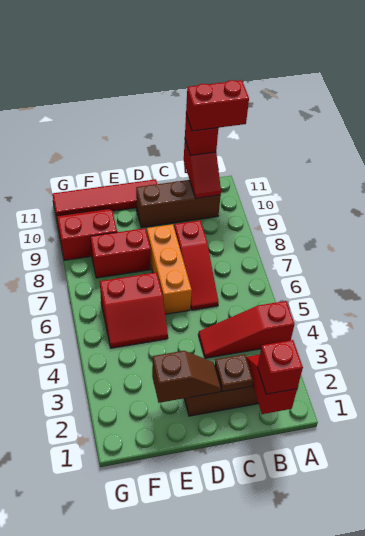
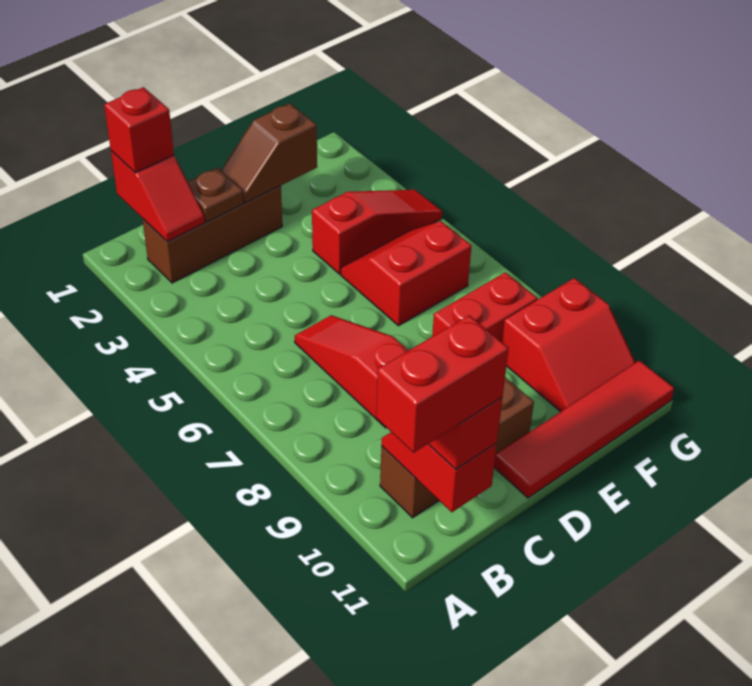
red 1x3 slope [198,301,294,358] -> red 1x3 slope moved to [312,190,442,274]
orange 1x3 brick [147,224,192,314] -> none

